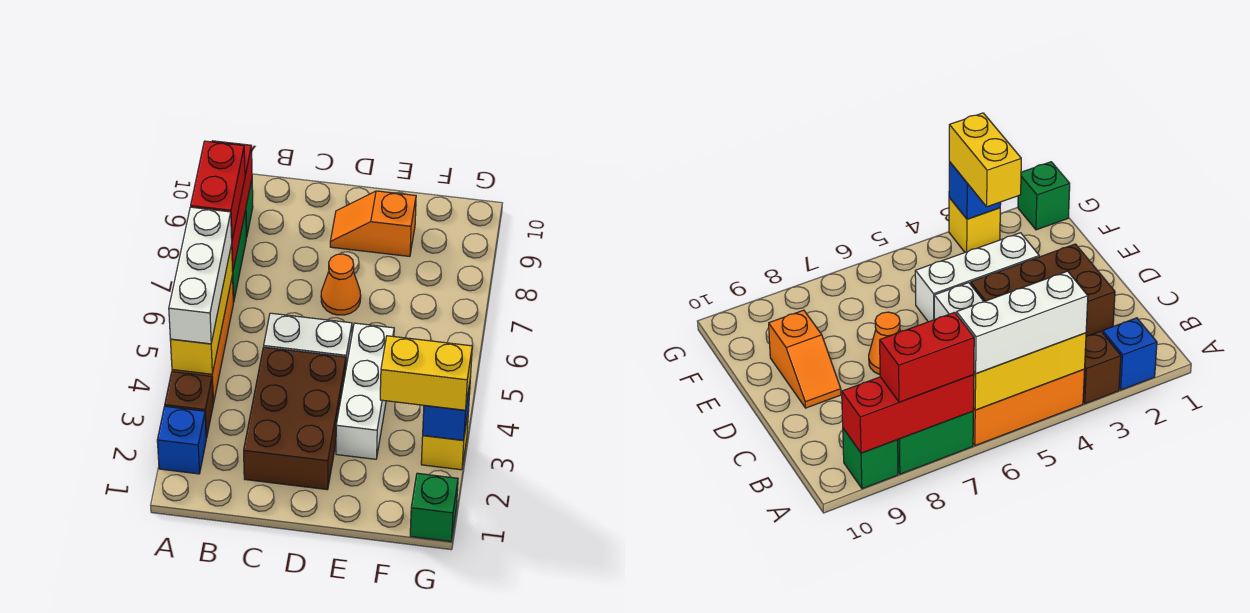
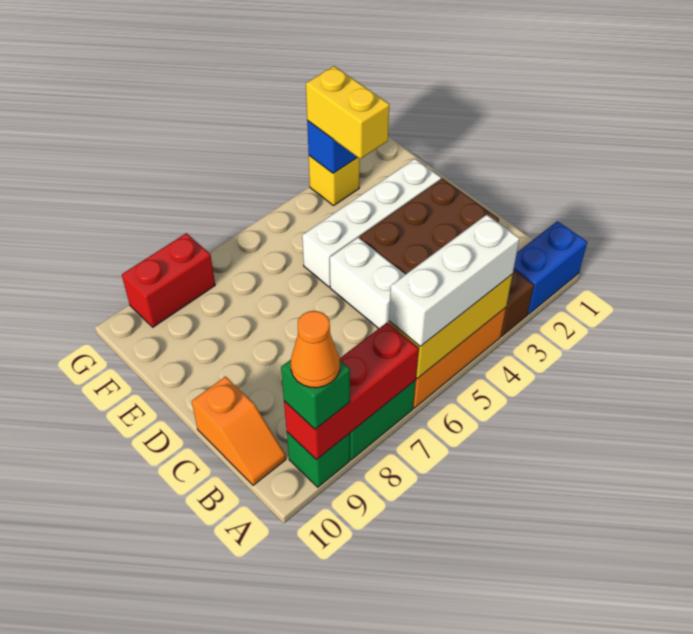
blue 1x1 brick [157,406,206,474] -> blue 1x2 brick [514,221,587,314]
red 1x2 brick [191,141,245,239] -> red 1x2 brick moved to [122,233,215,327]
orange 1x1 cone [321,254,361,315] -> orange 1x1 cone moved to [291,311,340,388]
orange 1x2 slope [330,191,416,256] -> orange 1x2 slope moved to [192,377,286,485]
white 1x3 brick [336,323,394,459] -> white 1x4 brick [302,159,441,287]
green 1x1 brick [410,473,458,541] -> green 1x1 brick moved to [281,360,350,429]

